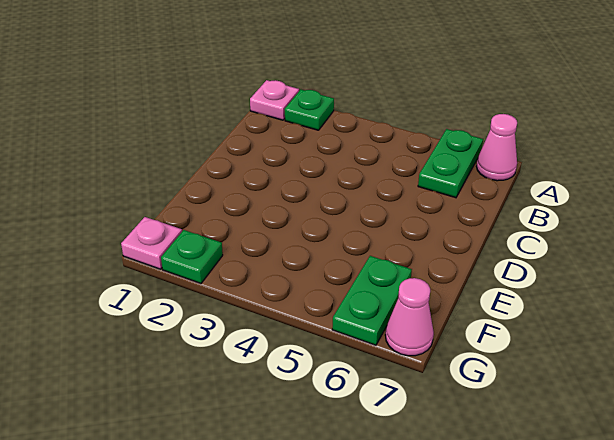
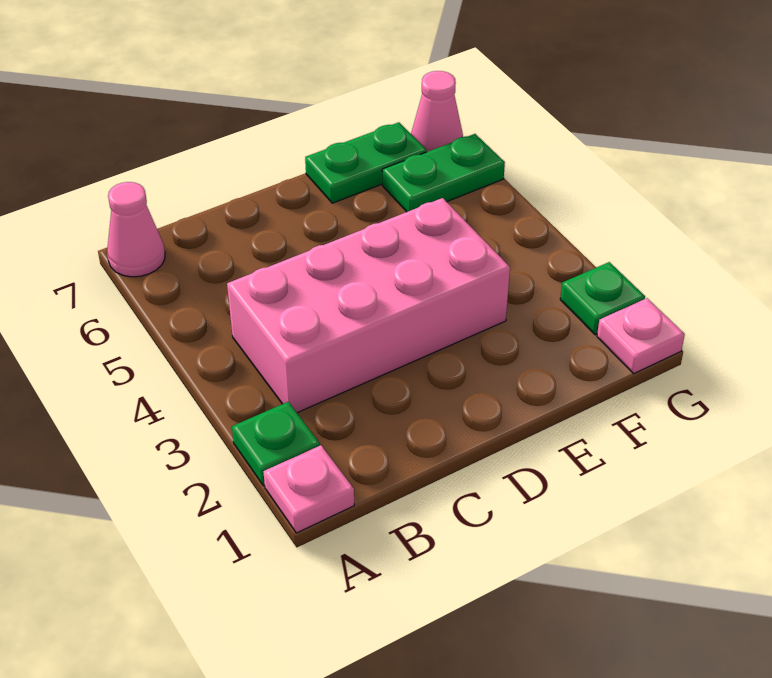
green 1x2 plate [418,129,483,198] -> green 1x2 plate moved to [305,122,427,203]
none -> pink 2x4 brick [227,198,510,413]

